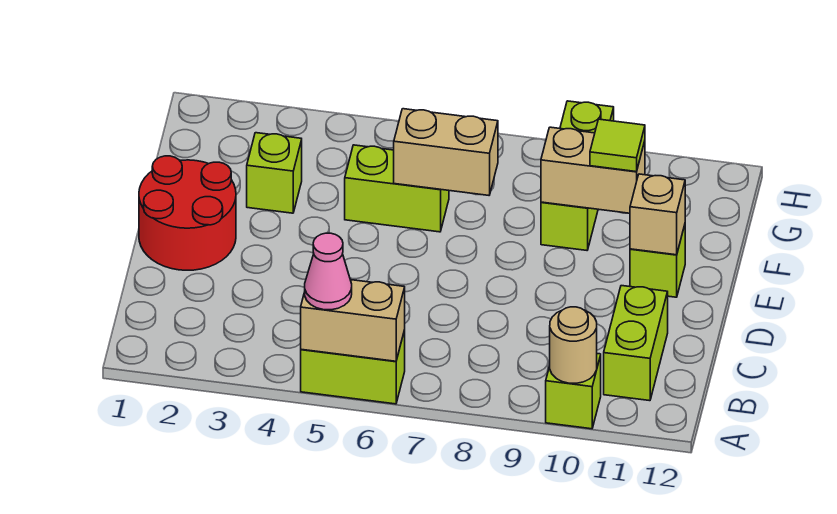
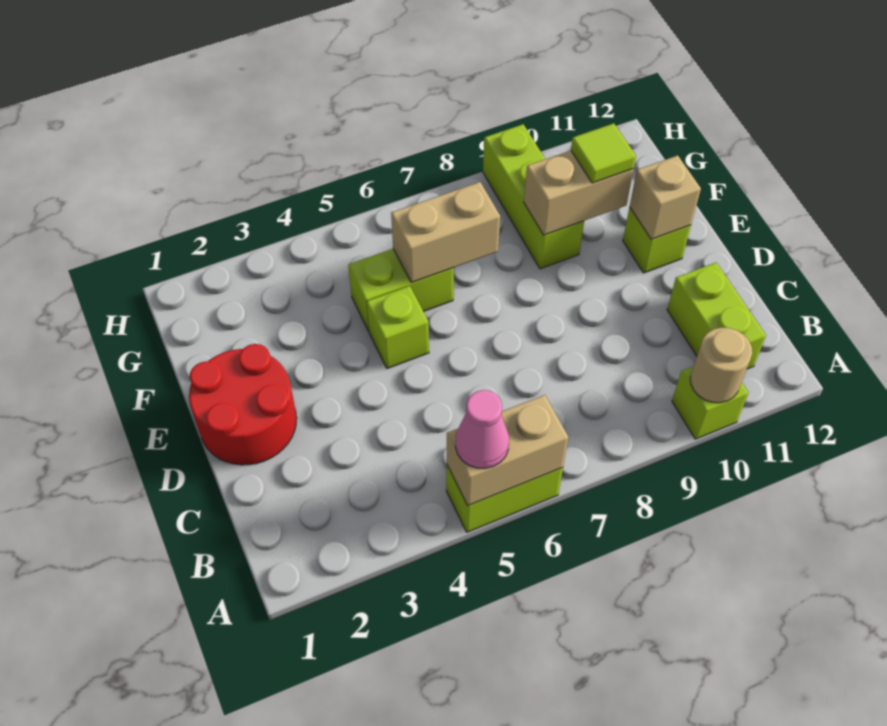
lime 1x1 brick [247,133,302,213] -> lime 1x1 brick moved to [367,286,429,368]

